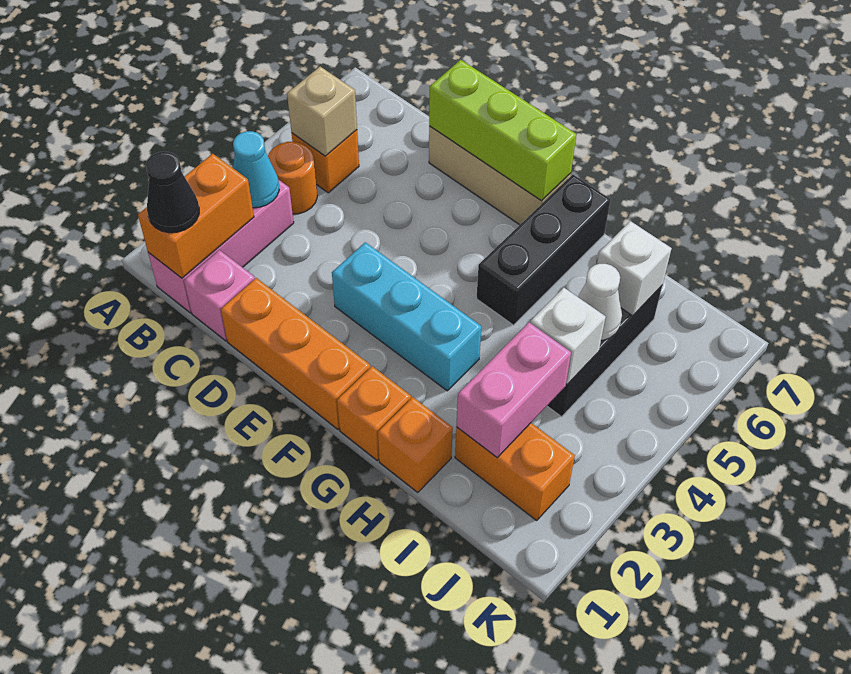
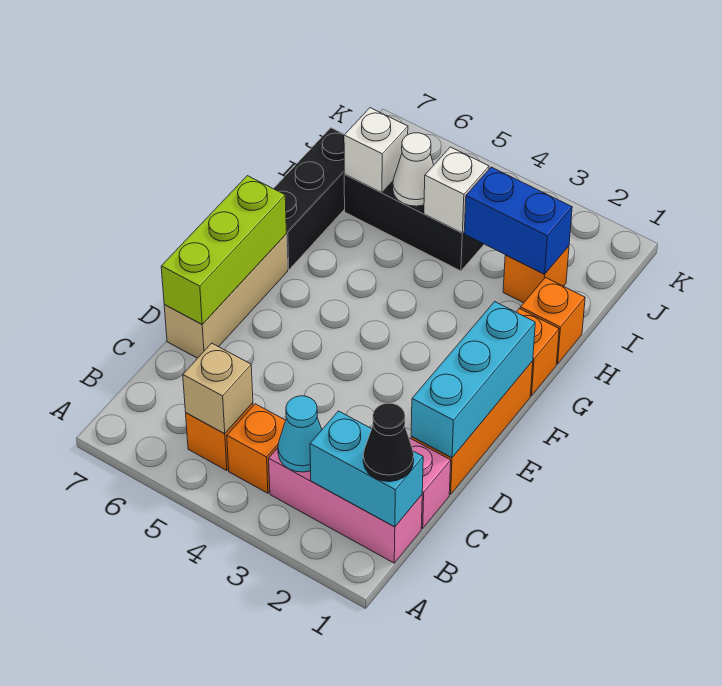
orange 1x2 brick [138,154,254,278] -> cyan 1x2 brick [310,411,423,527]
orange 1x1 round brick [268,142,317,214] -> orange 1x1 brick [227,404,286,493]
cyan 1x3 brick [332,242,481,391] -> cyan 1x3 brick moved to [411,302,535,458]
black 1x3 brick [476,175,611,325] -> black 1x3 brick turned to [273,128,345,270]
orange 1x2 brick [455,423,575,520] -> orange 1x1 brick [503,246,569,303]
pink 1x2 brick [456,323,571,457] -> blue 1x2 brick [464,167,572,274]

